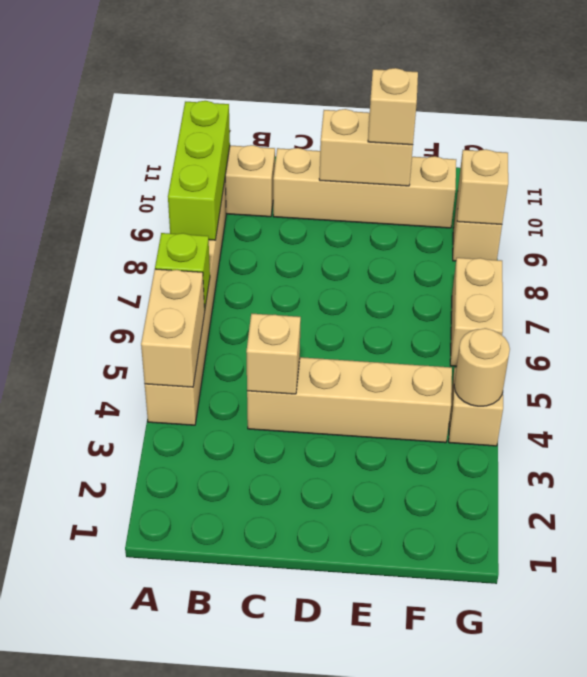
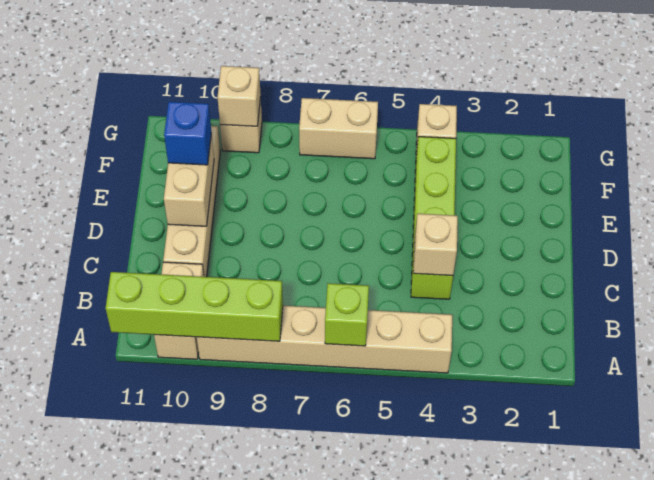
tan 1x2 brick [141,269,205,387] -> none
lime 1x3 brick [168,101,230,240] -> lime 1x4 brick [106,272,283,341]
tan 1x4 brick [247,357,452,443] -> lime 1x4 brick [411,137,456,299]
tan 1x1 brick [368,68,418,145] -> blue 1x1 brick [164,102,211,165]
tan 1x1 round brick [454,328,510,406] -> none

